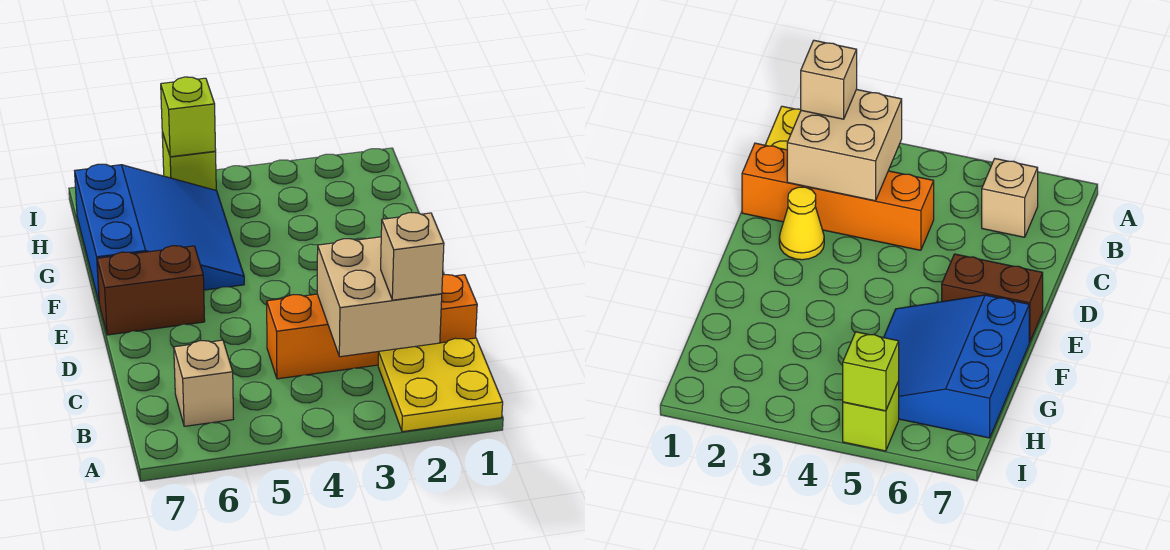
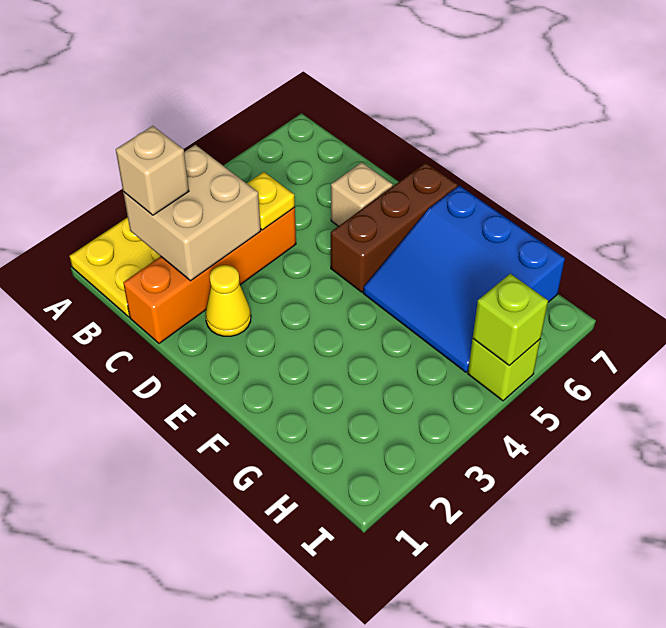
tan 1x1 brick [174,340,234,426] -> tan 1x1 brick moved to [331,162,393,226]
none -> yellow 1x1 plate [247,172,295,230]
brown 1x2 brick [97,246,205,335] -> brown 1x3 brick [331,163,458,292]

